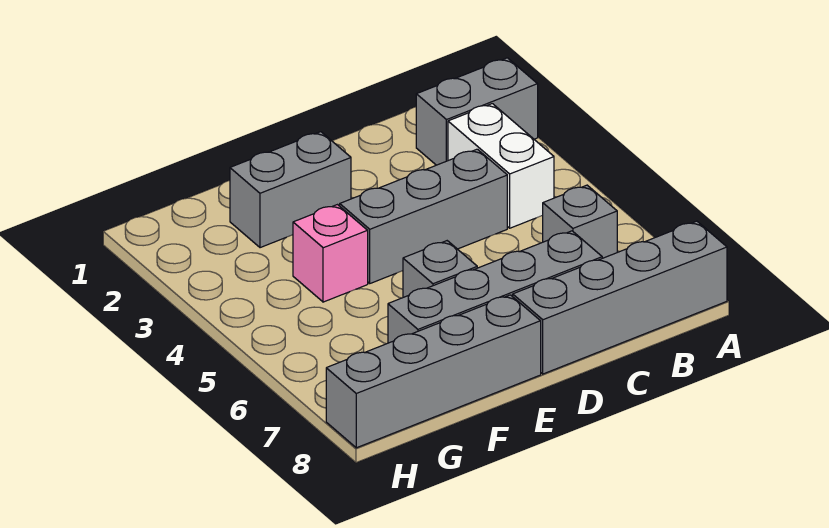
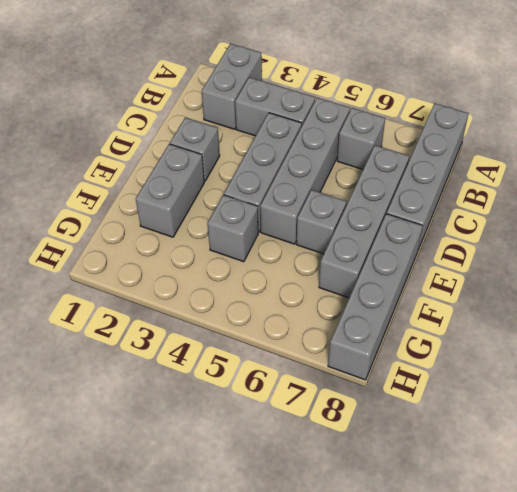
white 1x2 brick [448,104,554,228] -> grey 1x2 brick [235,77,315,136]
none -> grey 1x4 brick [260,98,350,244]
none -> grey 1x1 brick [170,117,220,181]
pink 1x1 brick [293,205,368,302] -> grey 1x1 brick [208,195,258,262]

